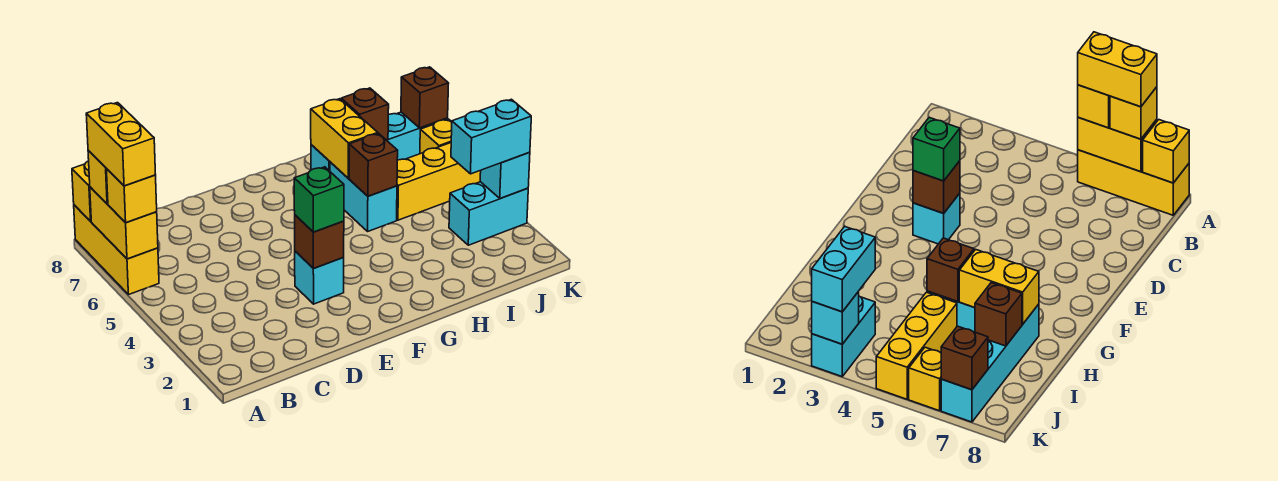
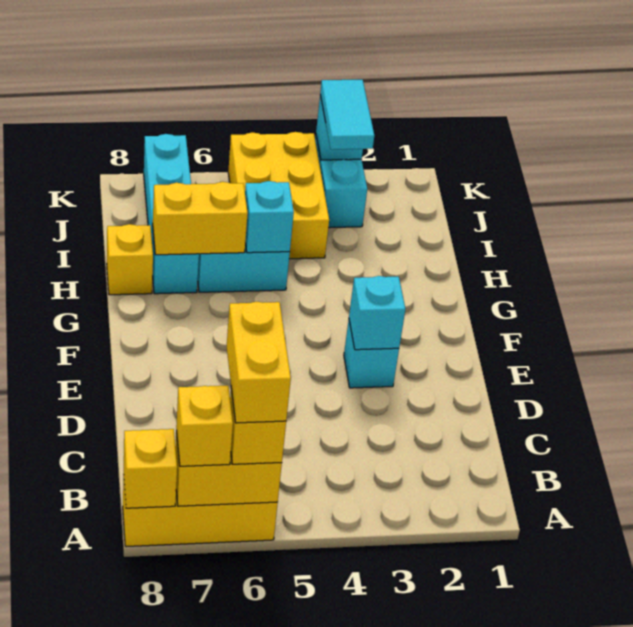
yellow 1x2 brick [86,103,156,186] -> yellow 1x2 brick turned to [227,302,291,423]
brown 1x1 brick [295,215,344,269] -> cyan 1x1 brick [349,276,405,350]
green 1x1 brick [294,167,344,232] -> none
brown 1x1 brick [349,133,398,196] -> cyan 1x1 brick [245,181,294,253]
yellow 1x3 brick [397,143,481,220] -> yellow 2x3 brick [228,132,329,259]
brown 1x1 brick [341,88,389,140] -> none
cyan 1x2 brick [451,99,531,174] -> cyan 1x2 tile [320,80,374,149]
yellow 1x1 brick [420,119,452,154] -> yellow 1x1 brick moved to [107,224,153,295]
brown 1x1 brick [401,67,449,128] -> none

